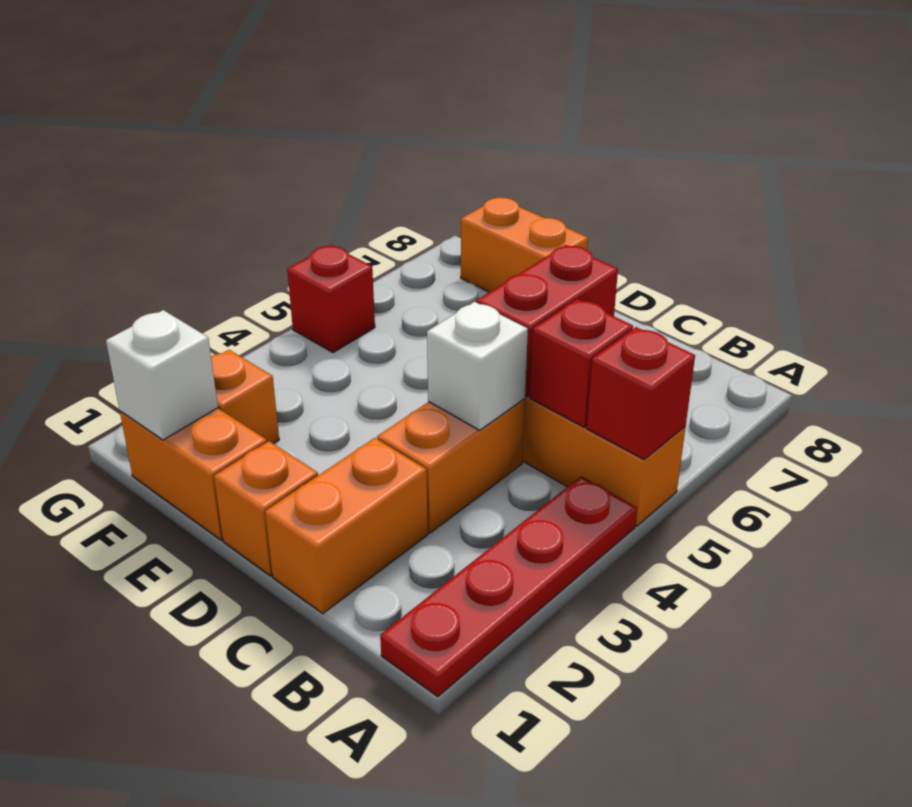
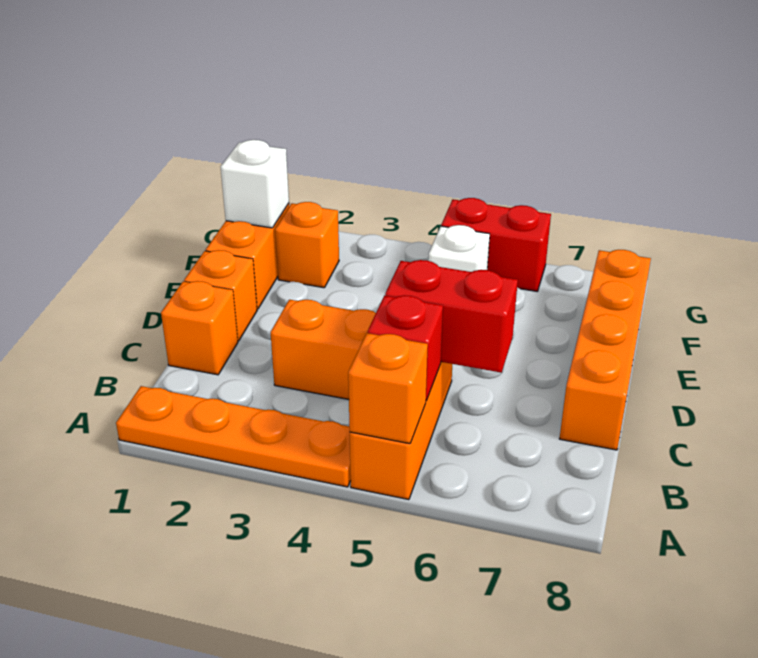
red 1x4 plate [380,476,637,697] -> orange 1x4 plate [116,386,351,487]
red 1x1 brick [587,327,695,459] -> orange 1x1 brick [348,333,428,444]
orange 1x2 brick [265,438,428,614] -> orange 1x1 brick [161,281,238,375]
white 1x1 brick [427,302,528,430] -> white 1x1 brick moved to [428,225,490,272]
orange 1x2 brick [461,197,588,292] -> orange 1x4 brick [559,250,651,450]
red 1x1 brick [287,245,375,353] -> red 1x2 brick [441,198,551,291]

